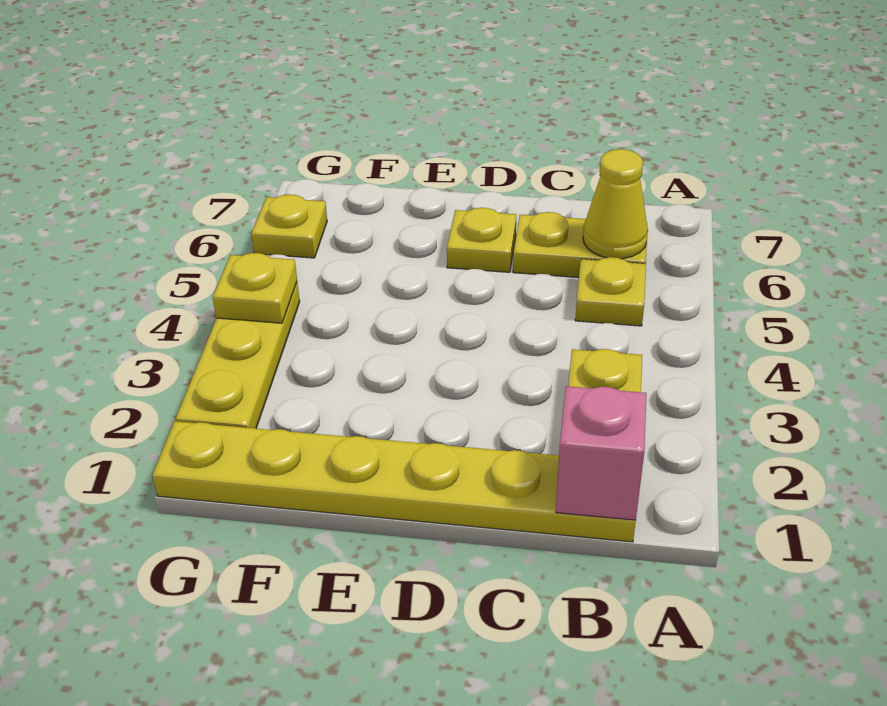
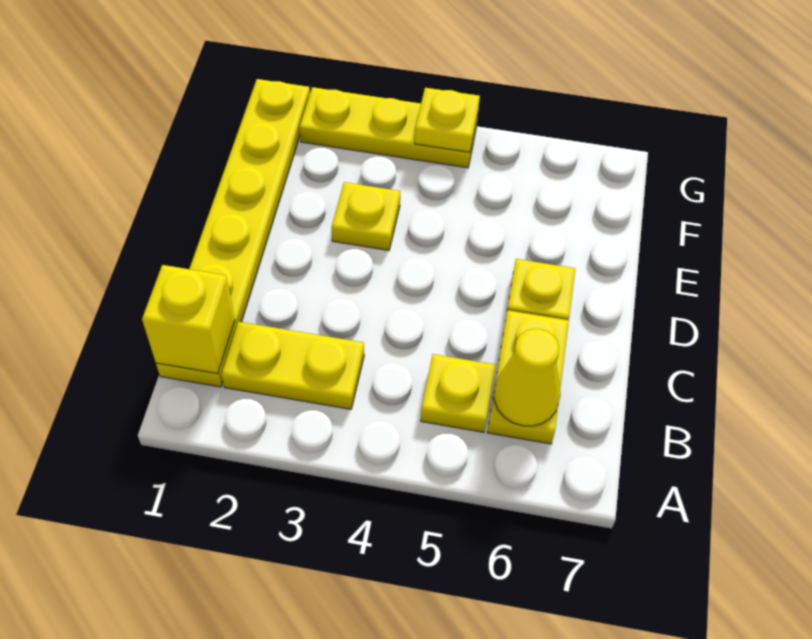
pink 1x1 brick [556,386,646,520] -> yellow 1x1 brick [142,265,235,374]
yellow 1x1 plate [251,195,327,258] -> yellow 1x1 plate moved to [331,182,400,250]

